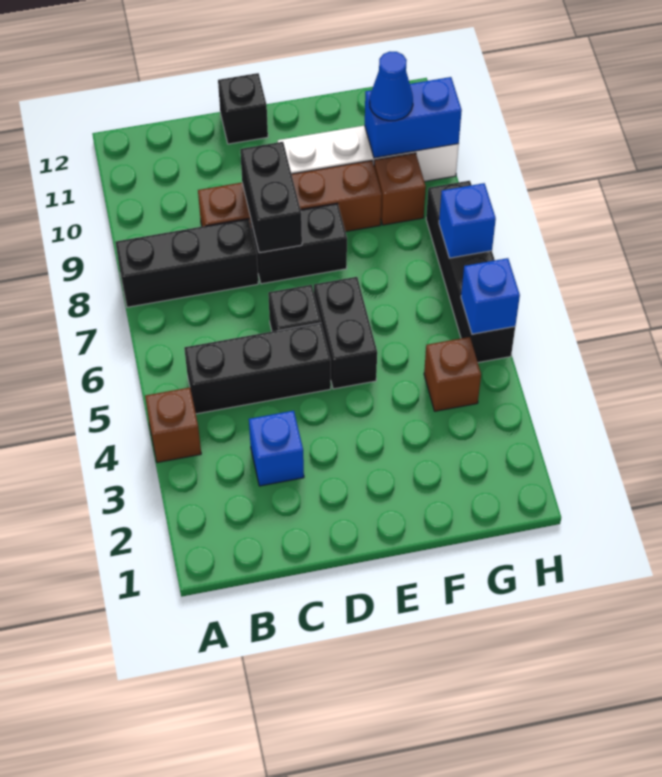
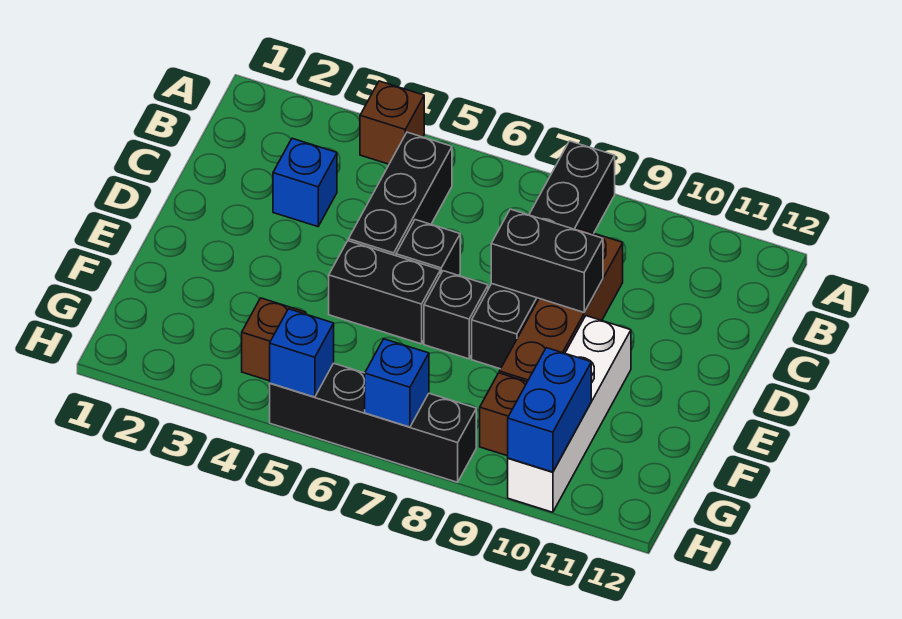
black 1x1 brick [218,73,268,144] -> black 1x1 brick moved to [424,271,488,359]
blue 1x1 cone [370,52,413,121] -> none

